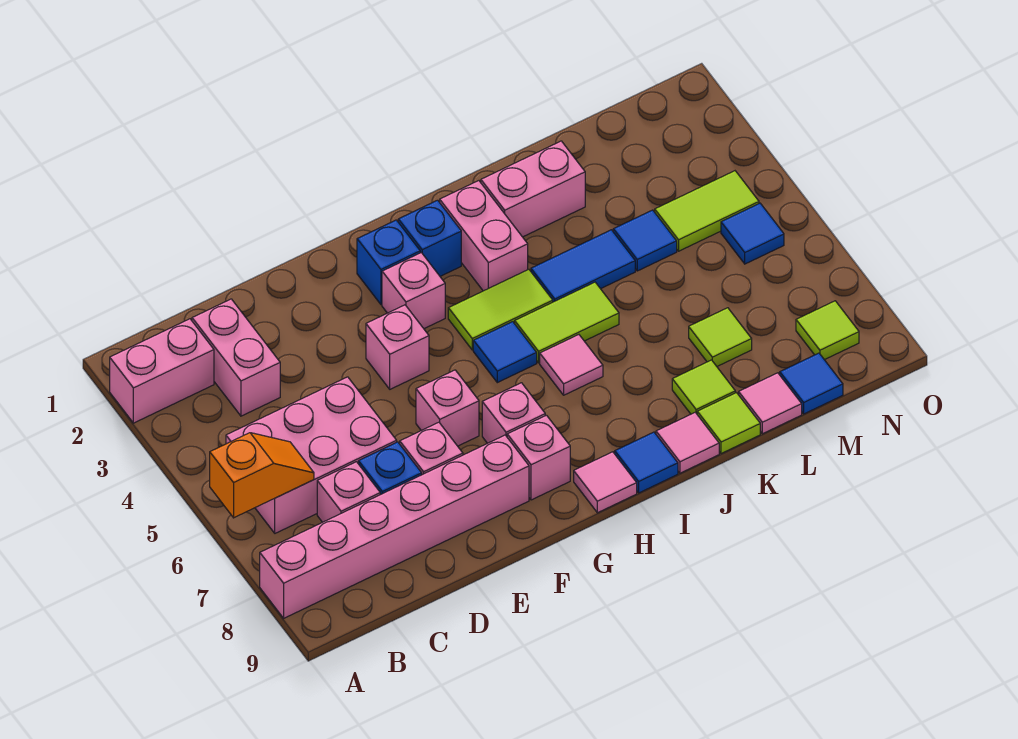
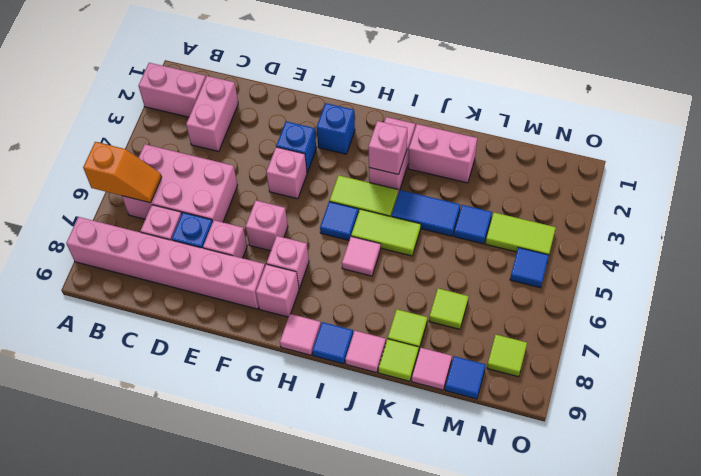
pink 1x1 brick [382,253,445,329] -> pink 1x1 brick moved to [368,121,407,174]
blue 1x1 brick [398,200,461,276] -> blue 1x1 brick moved to [276,121,316,172]

